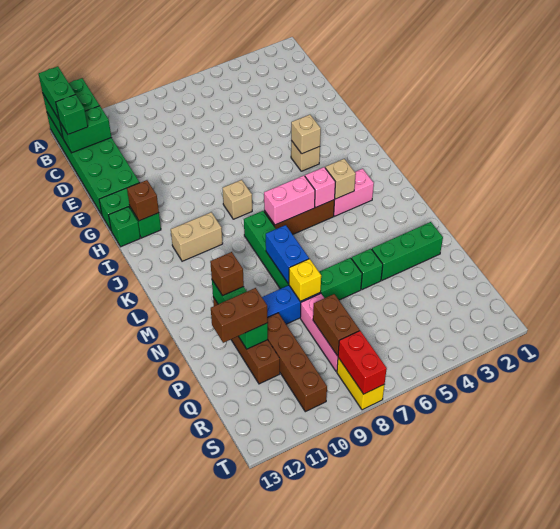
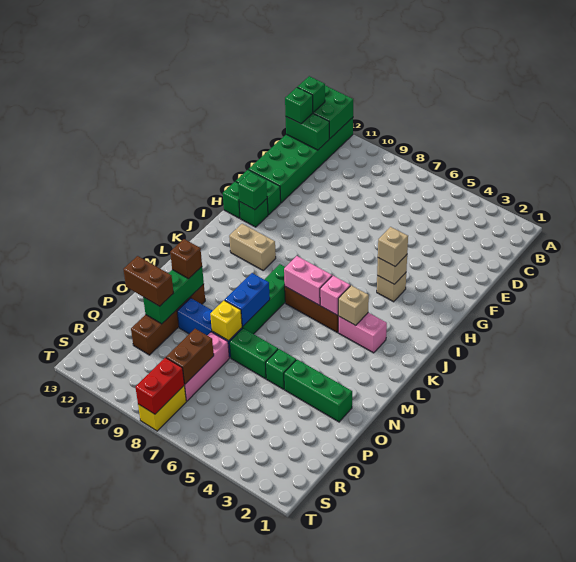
green 1x2 brick [38,66,75,119] -> green 1x1 brick [297,76,325,113]
brown 1x1 brick [127,180,159,221] -> green 1x1 brick [238,172,267,210]
tan 1x1 brick [223,180,252,219] -> tan 1x1 brick moved to [378,227,408,266]
brown 1x4 brick [267,313,327,412] -> none

